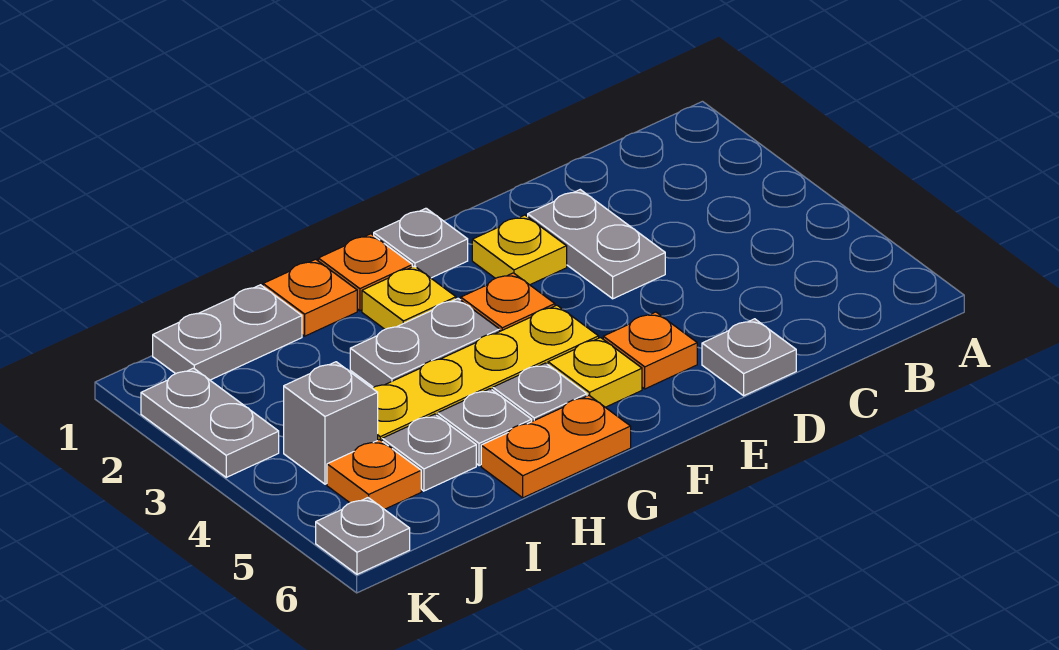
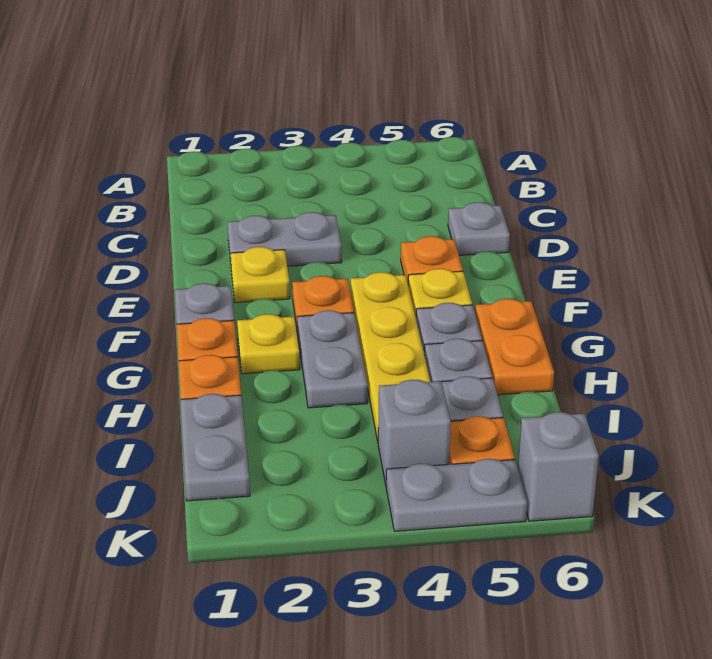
grey 1x2 plate [141,368,279,477] -> grey 1x2 plate moved to [386,459,527,531]
grey 1x1 plate [316,498,410,574] -> grey 1x1 brick [518,412,599,521]

